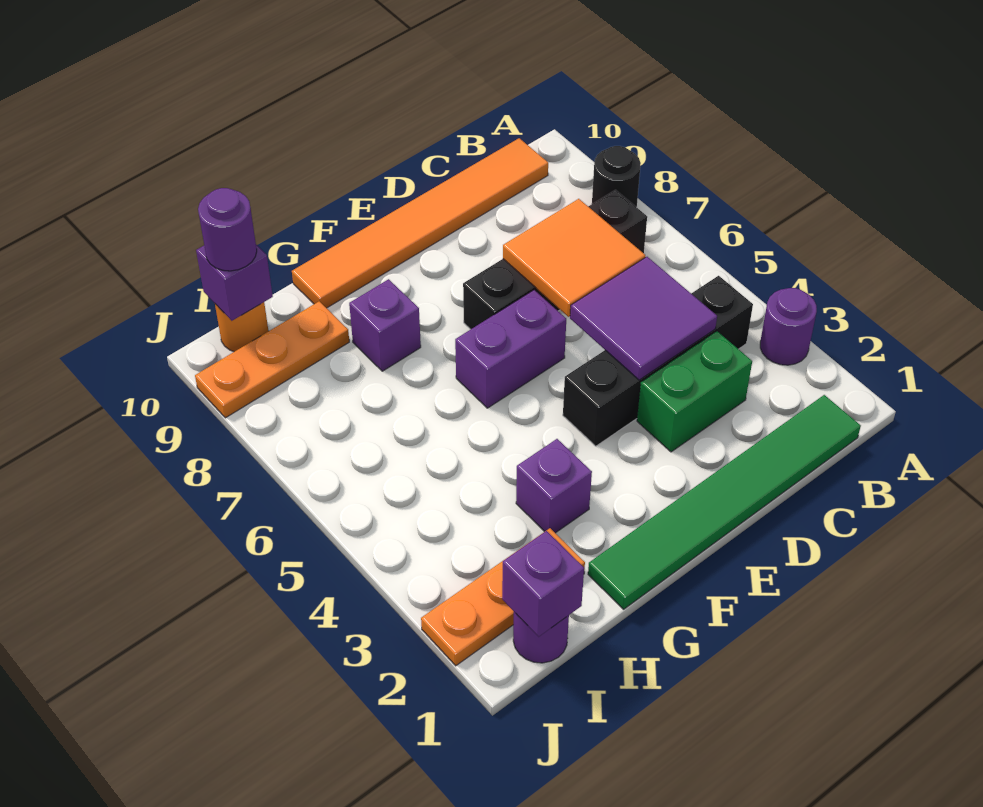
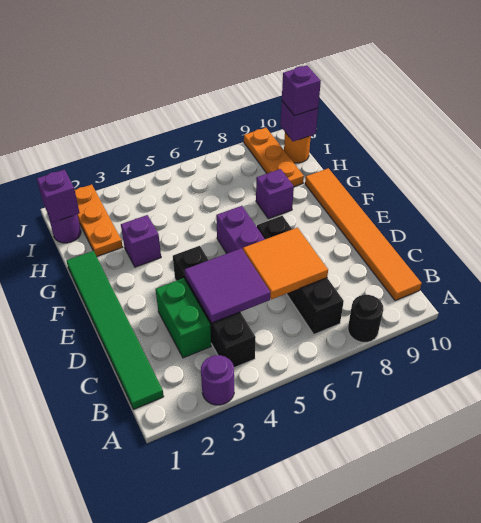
purple 1x1 round brick [198,188,257,271] -> purple 1x1 brick [282,65,321,116]

